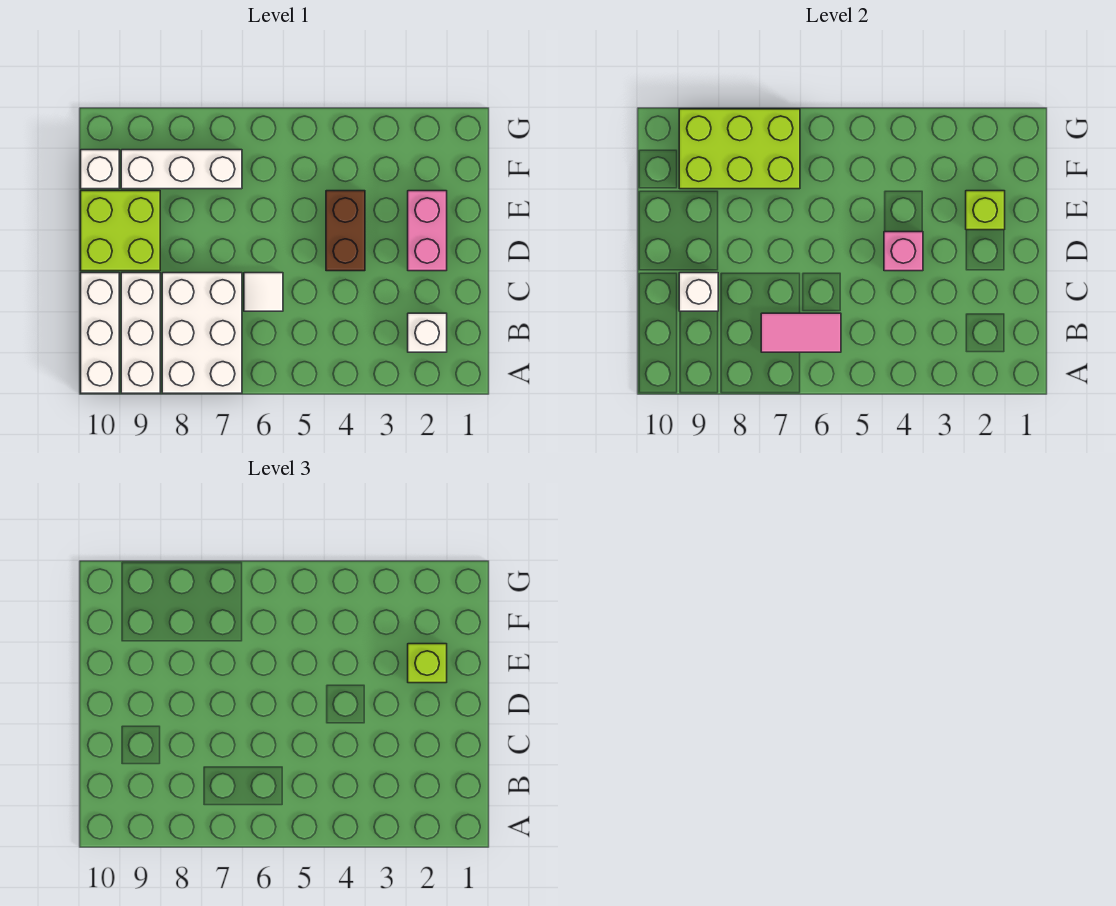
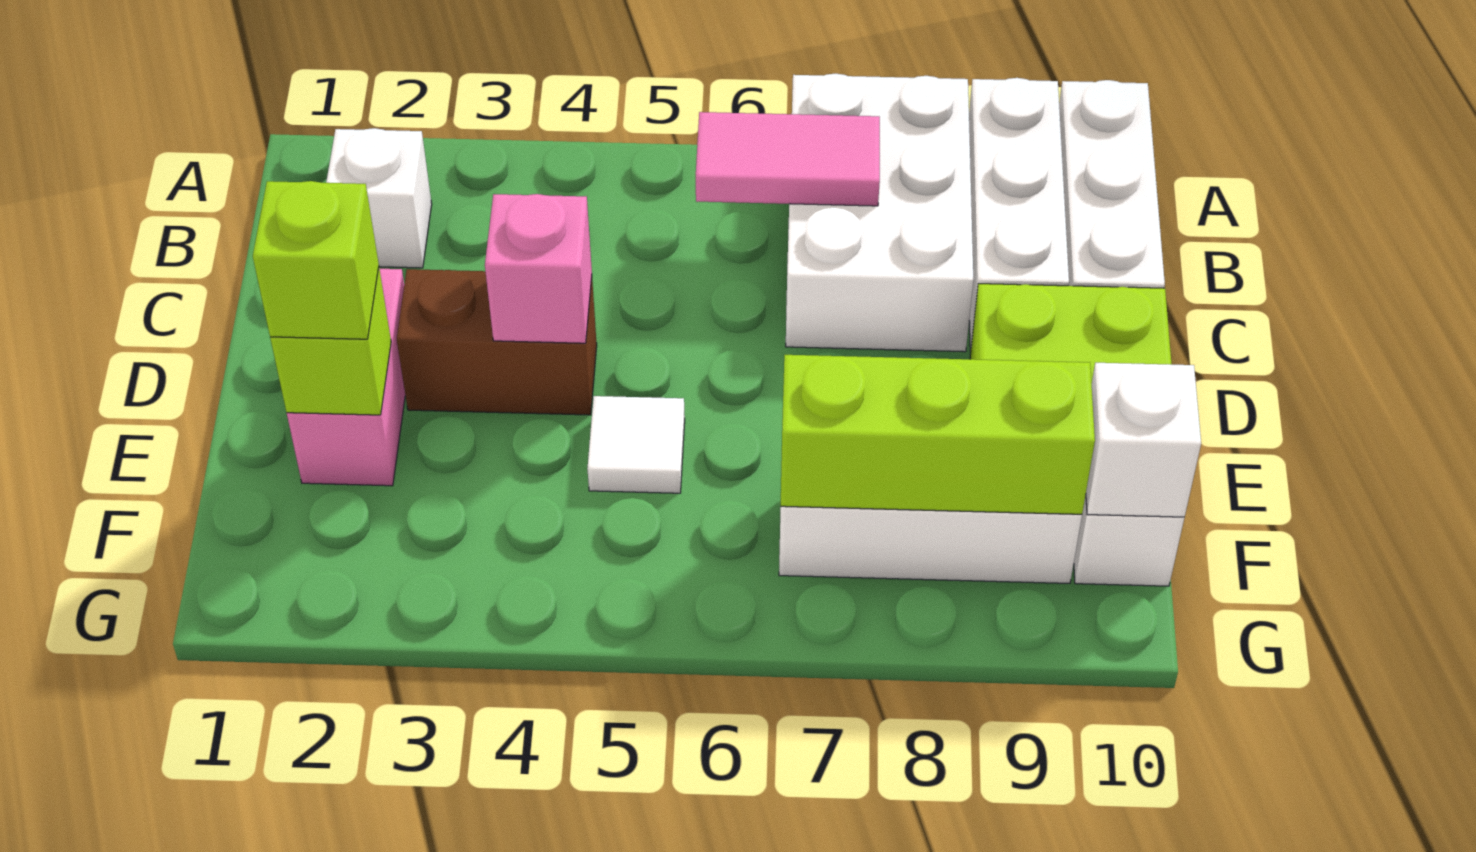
white 1x1 tile [244,273,283,311] -> white 1x1 tile moved to [587,396,685,493]
white 1x1 brick [679,273,718,311] -> white 1x1 brick moved to [1086,363,1201,517]
brown 1x2 brick [326,191,365,271] -> brown 1x2 brick turned to [397,269,597,415]
lime 2x3 brick [679,109,800,189] -> lime 1x3 brick [781,355,1095,514]

